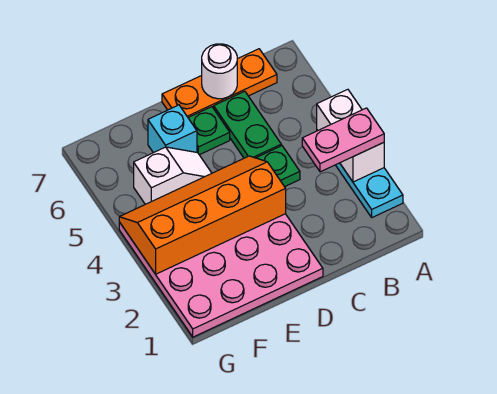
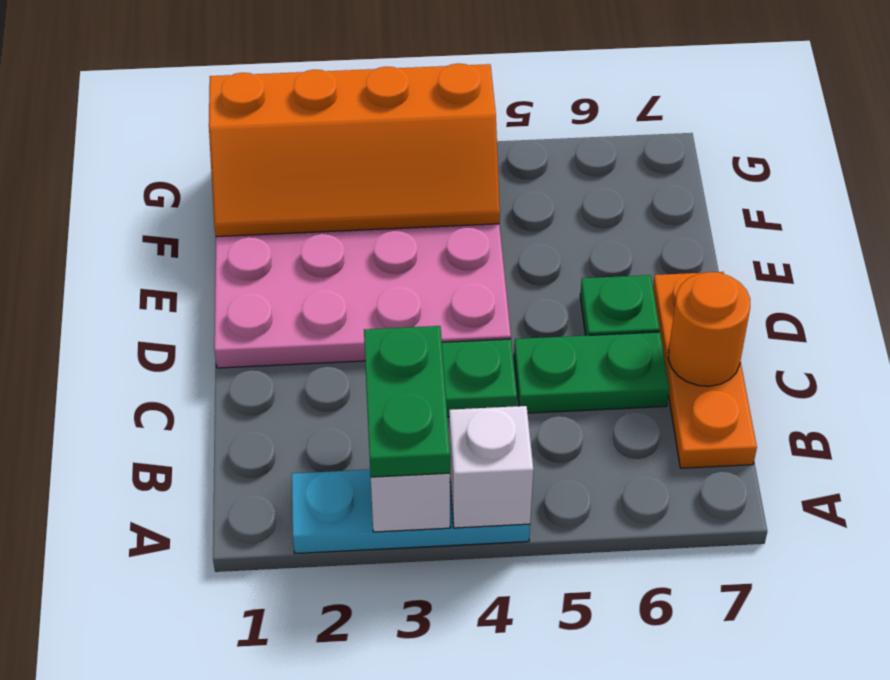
pink 1x2 plate [302,108,384,172] -> green 1x2 plate [364,326,450,477]
white 1x1 round brick [202,44,237,99] -> orange 1x1 round brick [668,272,750,386]
orange 2x4 slope [119,156,286,274] -> orange 2x4 slope turned to [209,64,500,237]
white 1x2 slope [134,147,212,204] -> none
cyan 1x1 brick [148,105,197,153] -> none

